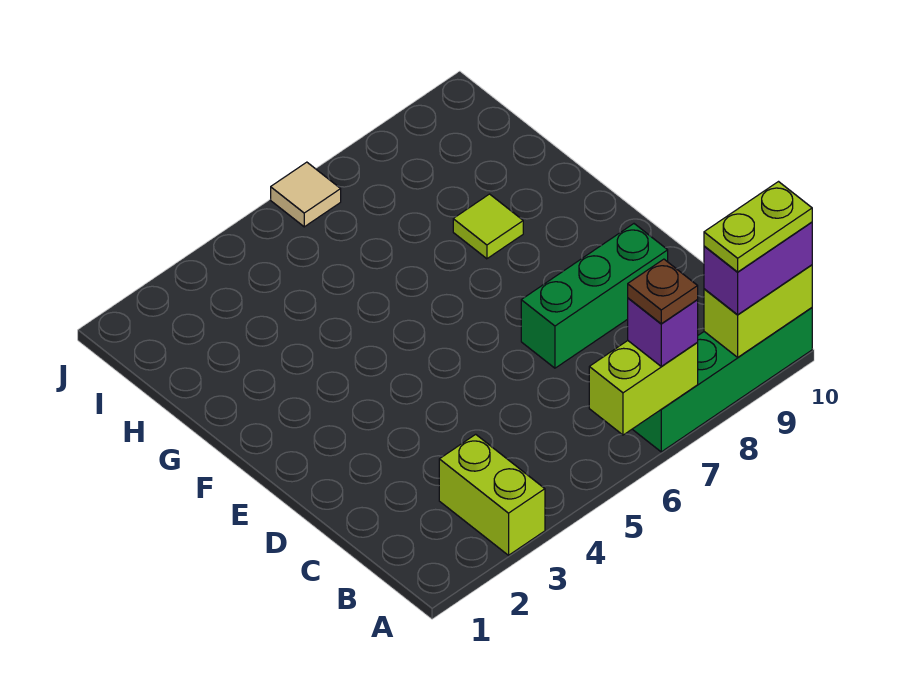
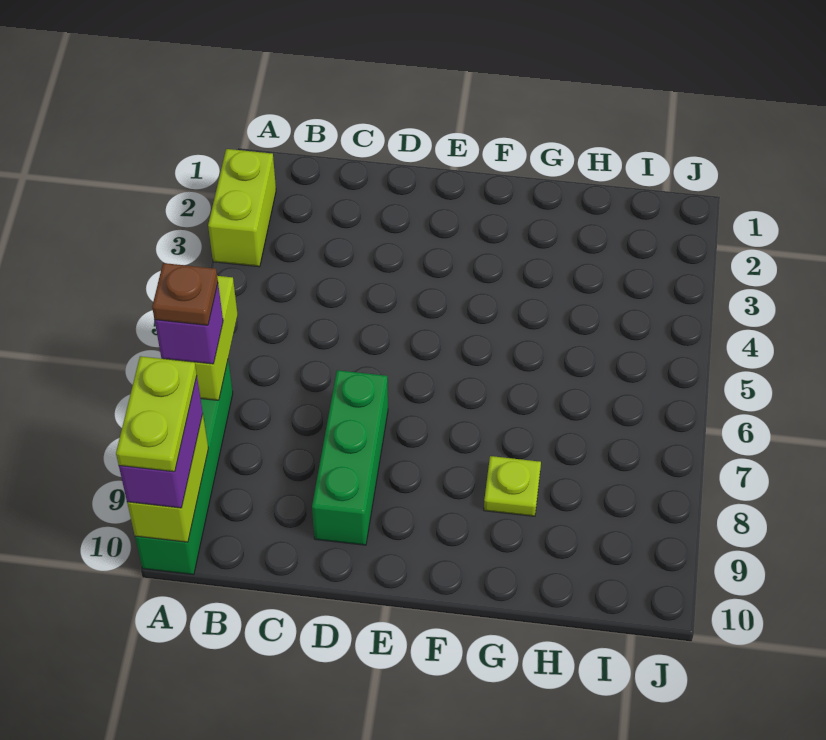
lime 1x2 brick [439,434,545,555] -> lime 1x2 brick turned to [208,149,276,267]
lime 1x1 tile [453,194,523,259] -> lime 1x1 plate [484,456,541,516]
tan 1x1 tile [271,162,341,227] -> none

